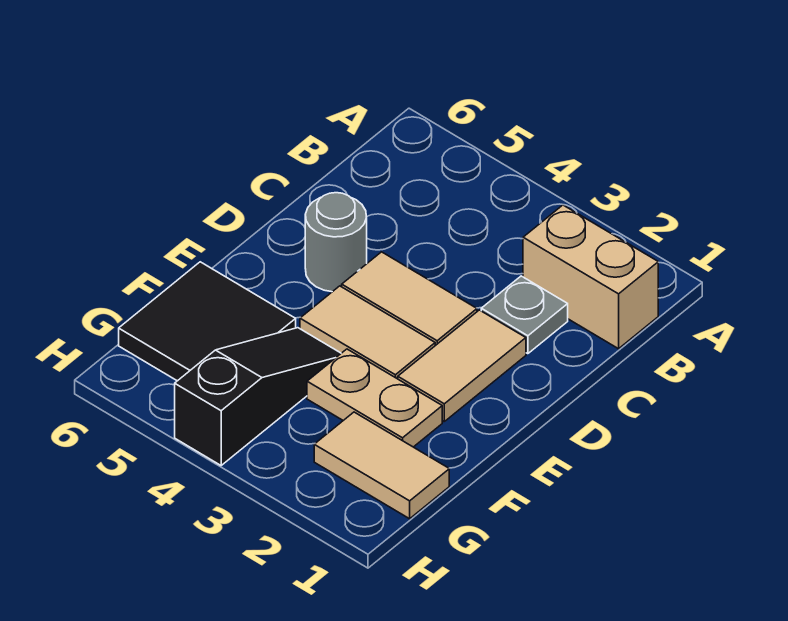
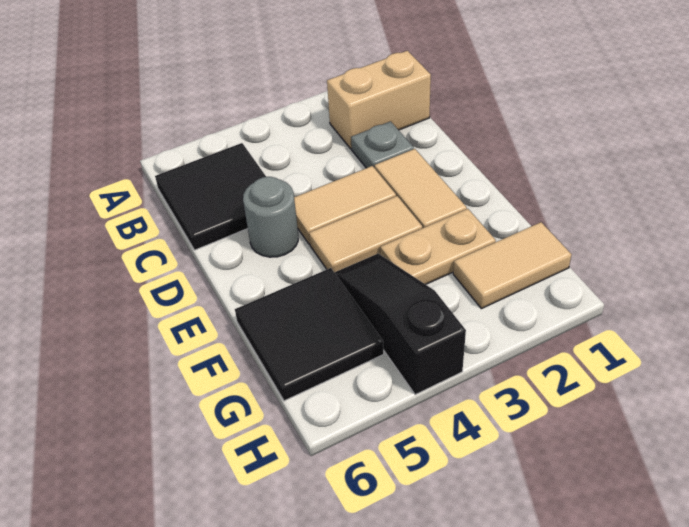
none -> black 2x2 tile [155,143,266,250]

